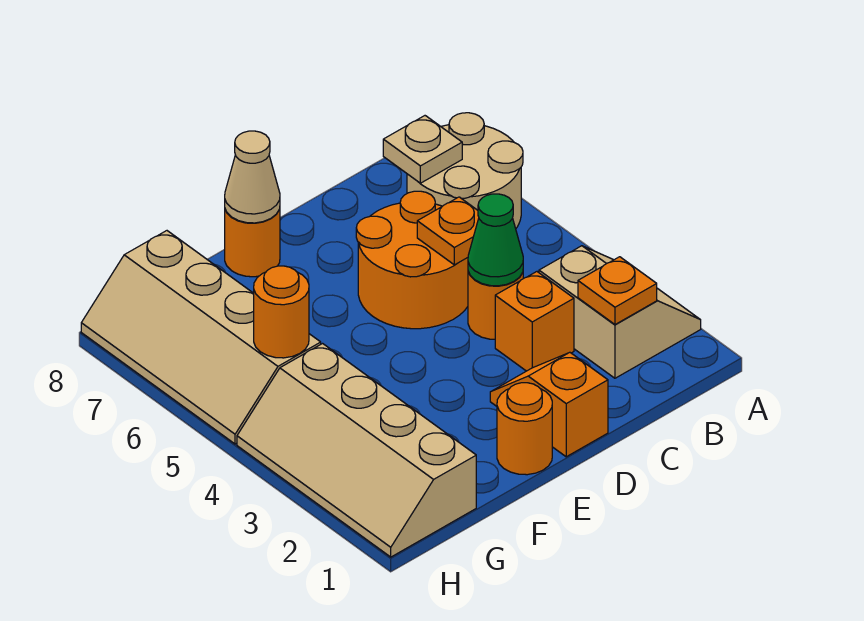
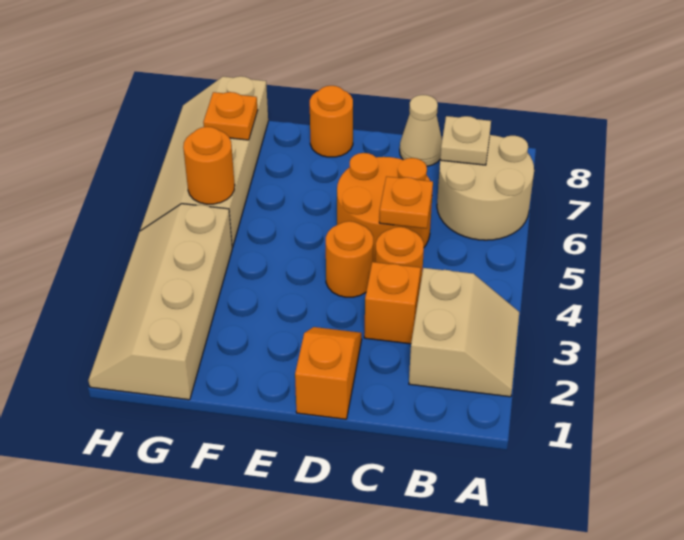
orange 1x1 plate [578,257,657,324] -> orange 1x1 plate moved to [203,92,258,140]
green 1x1 cone [468,194,523,286] -> none
orange 1x1 round brick [497,383,552,475] -> orange 1x1 round brick moved to [326,221,373,297]
tan 1x1 cone [225,131,280,223] -> tan 1x1 cone moved to [400,95,442,166]

